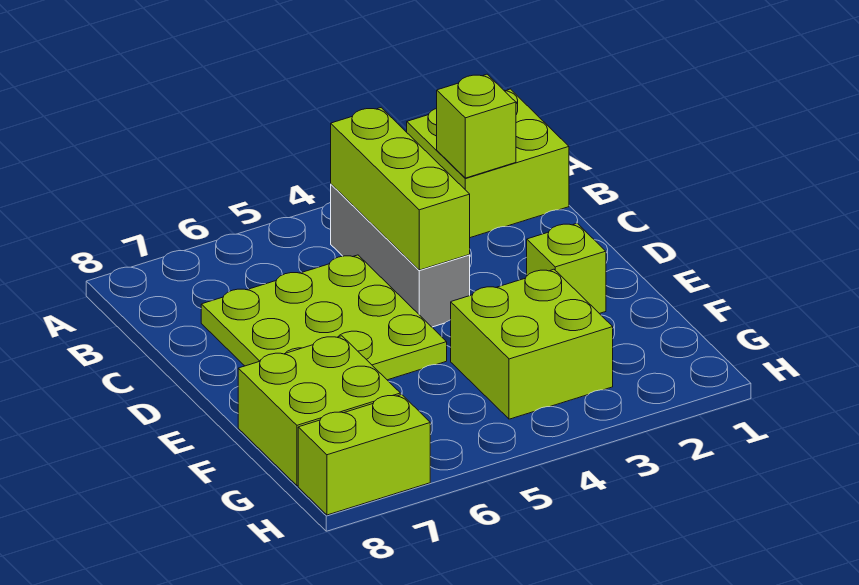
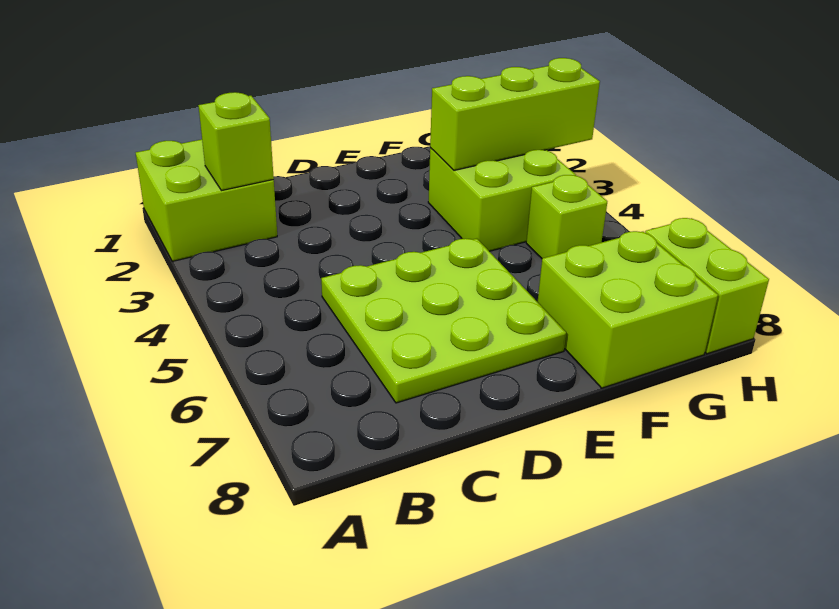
grey 1x3 brick [331,184,470,327] -> none
lime 1x3 brick [331,108,470,270] -> lime 1x3 brick moved to [430,58,600,170]
lime 1x1 brick [527,223,606,314] -> lime 1x1 brick moved to [526,175,607,259]

